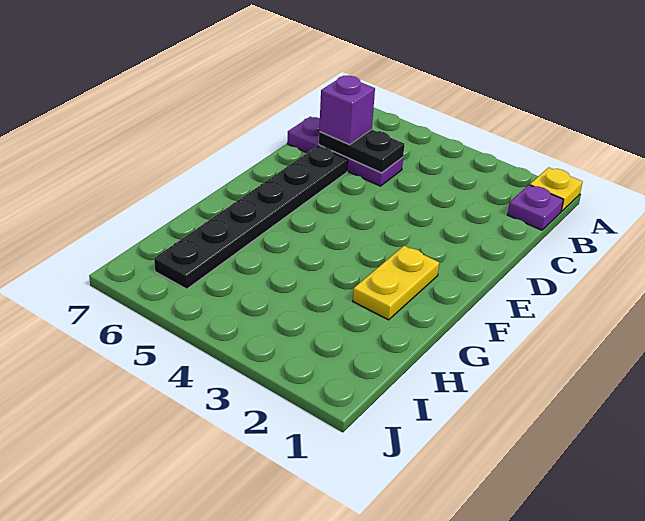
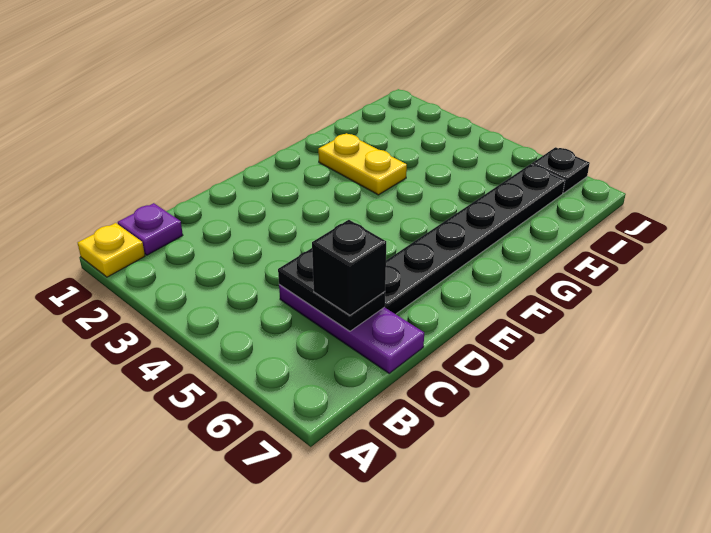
purple 1x1 brick [319,76,375,145] -> black 1x1 brick [312,220,386,315]
yellow 1x2 plate [353,246,439,320] -> yellow 1x2 plate turned to [318,133,407,195]
none -> black 1x1 plate [532,147,590,193]

